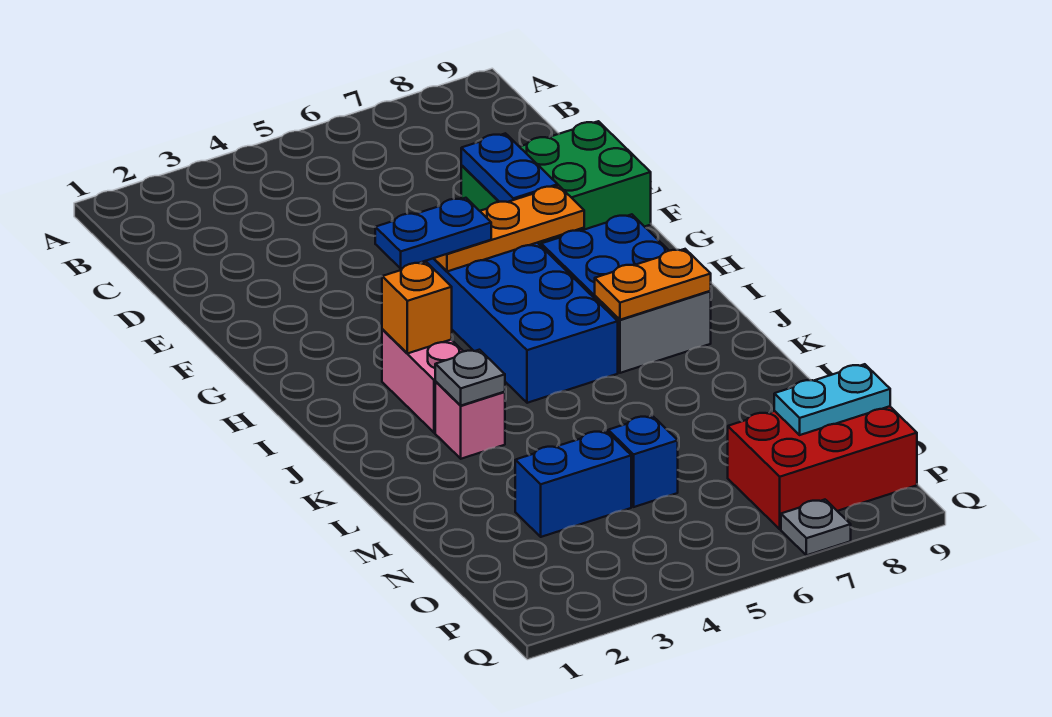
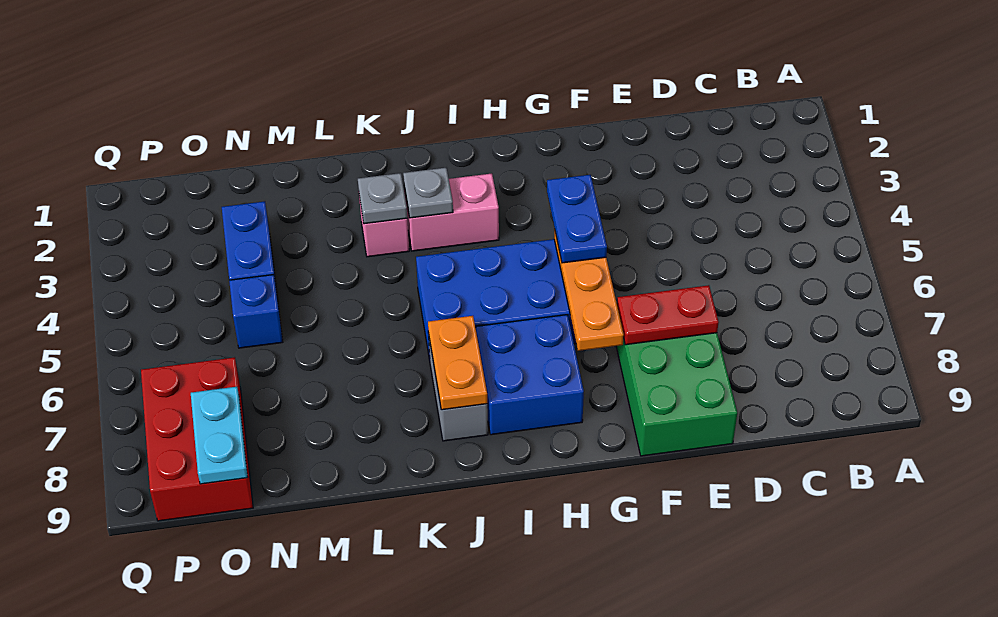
blue 1x2 plate [461,133,558,202] -> red 1x2 plate [617,285,719,345]
orange 1x1 brick [382,262,452,354] -> none
grey 1x1 plate [781,500,851,555] -> grey 1x1 plate moved to [403,168,453,218]

